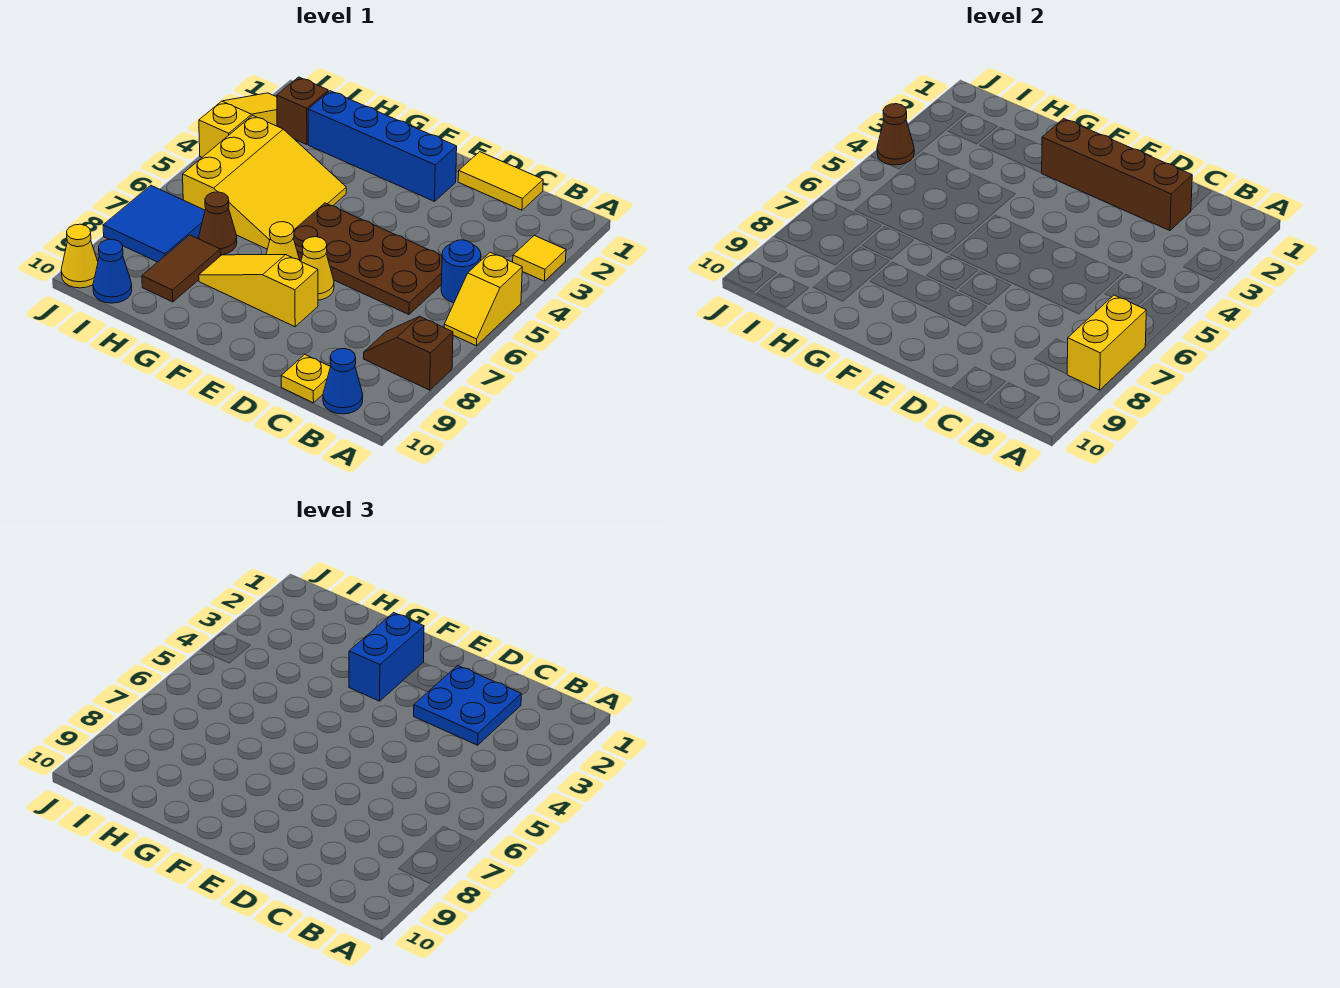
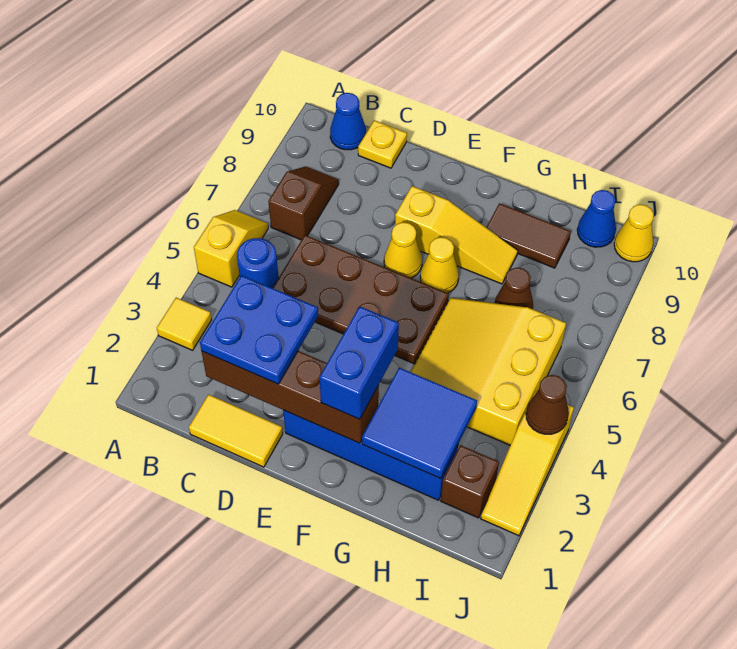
yellow 1x2 brick [1067,295,1146,390] -> none
brown 1x2 slope [363,316,453,390] -> brown 1x2 slope turned to [268,166,339,240]
brown 1x2 tile [142,235,220,302] -> brown 1x2 tile turned to [486,203,571,268]
blue 2x2 tile [103,185,205,262] -> blue 2x2 tile moved to [362,368,477,479]

